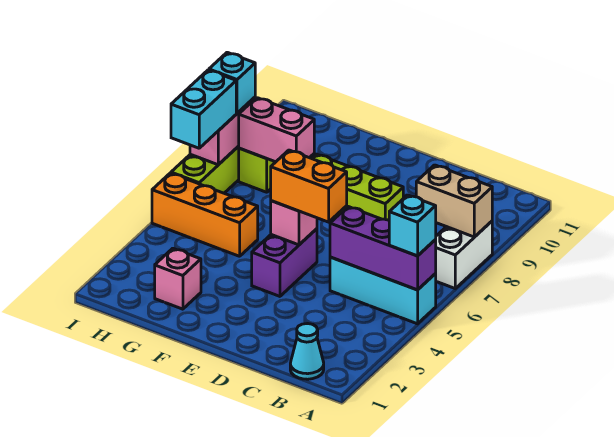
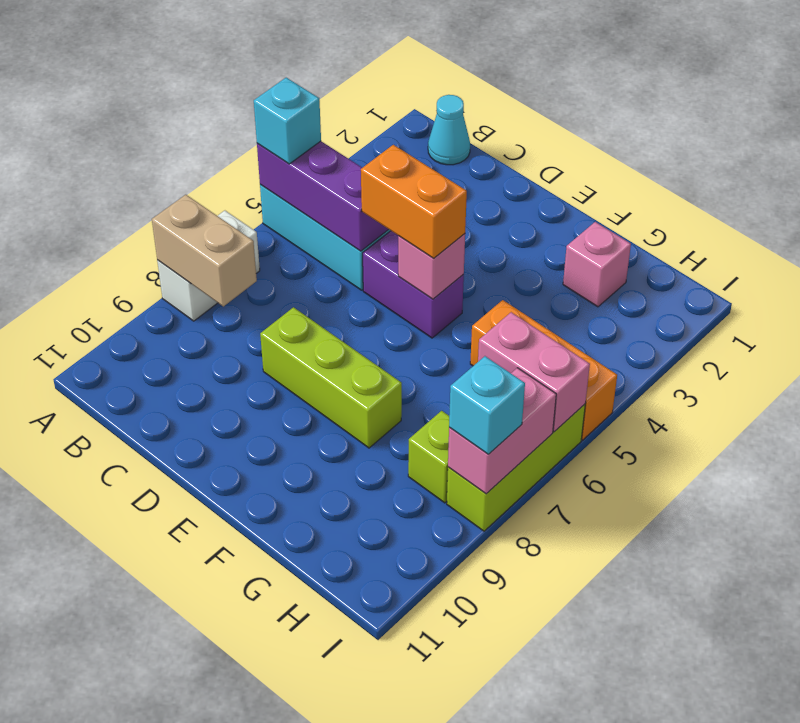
purple 1x2 brick [252,229,317,296] -> purple 1x2 brick turned to [363,231,464,338]
pink 1x2 brick [239,98,314,162] -> pink 1x2 brick moved to [478,312,590,432]
cyan 1x2 brick [171,70,236,148] -> none

